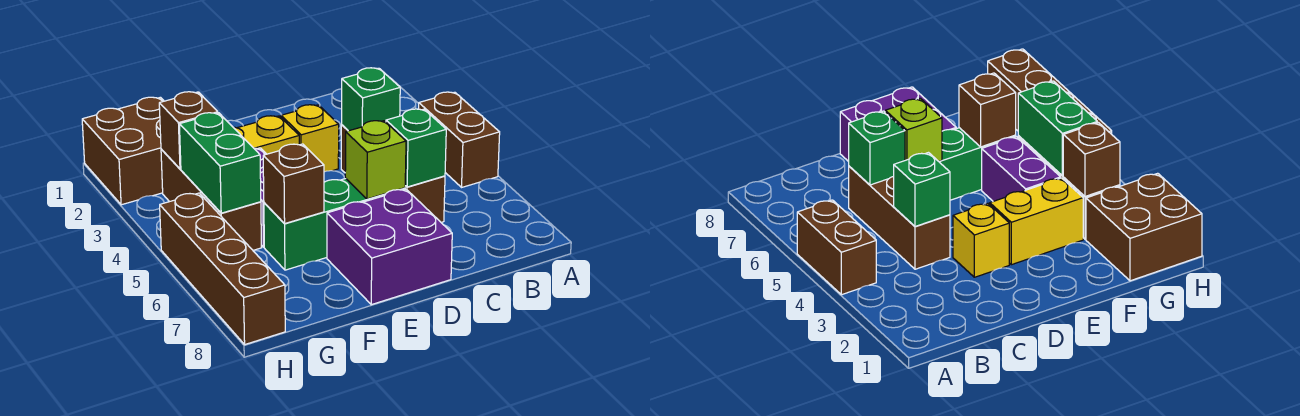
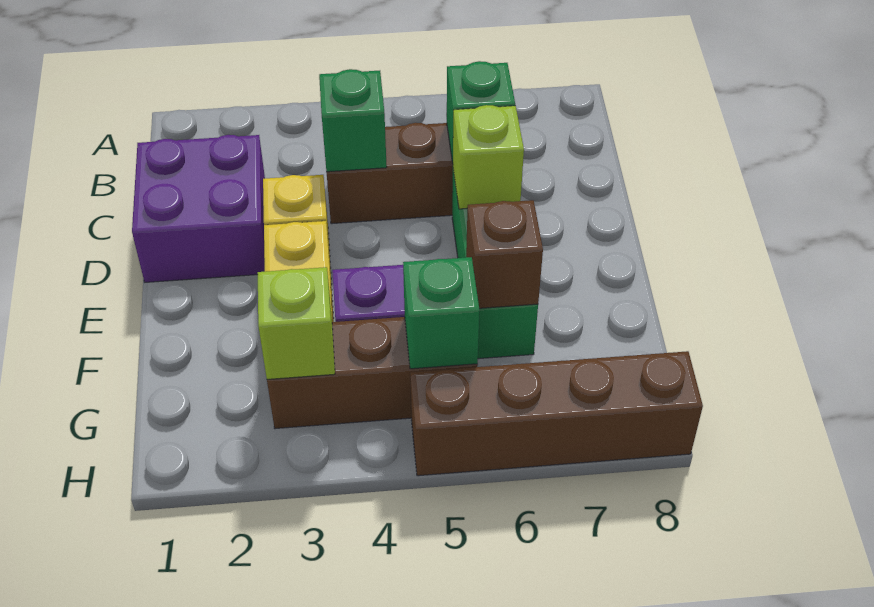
brown 1x2 brick [419,92,500,187] -> none
purple 2x2 brick [327,189,452,305] -> purple 2x2 brick moved to [132,135,265,282]
brown 2x2 brick [82,97,164,205] -> none
brown 1x1 brick [159,92,218,169] -> lime 1x1 brick [258,267,335,379]
green 1x2 brick [179,113,261,213] -> green 1x1 brick [403,257,480,369]

